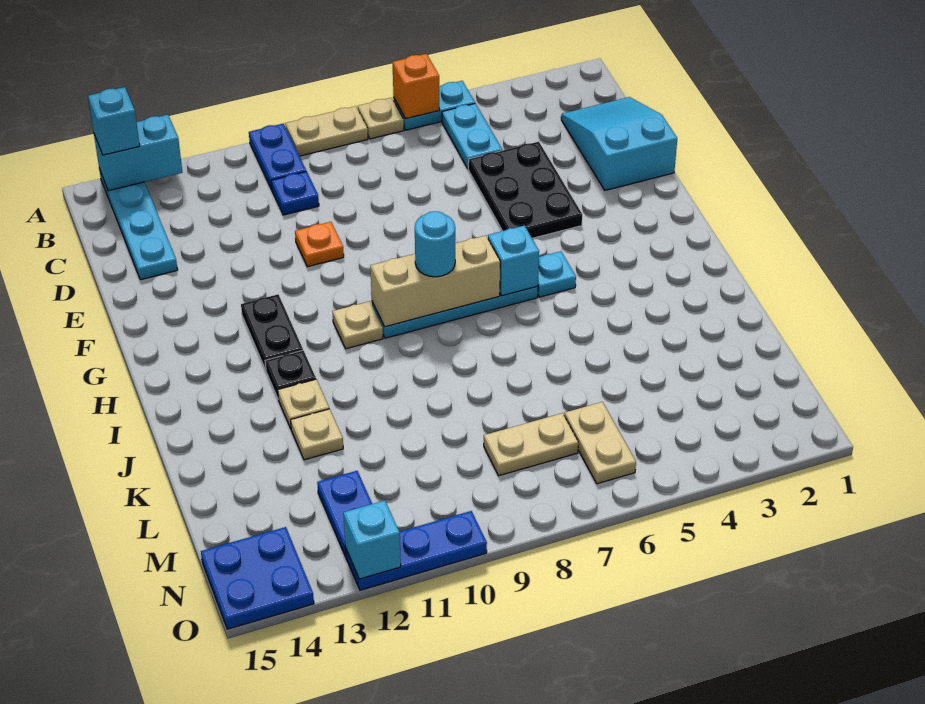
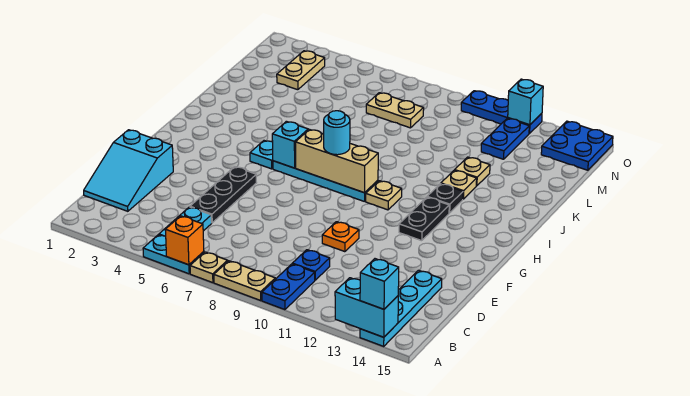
black 2x3 plate [468,142,582,238] -> black 1x3 plate [190,167,257,223]
tan 1x2 plate [565,402,636,484] -> tan 1x2 plate moved to [277,51,325,90]

